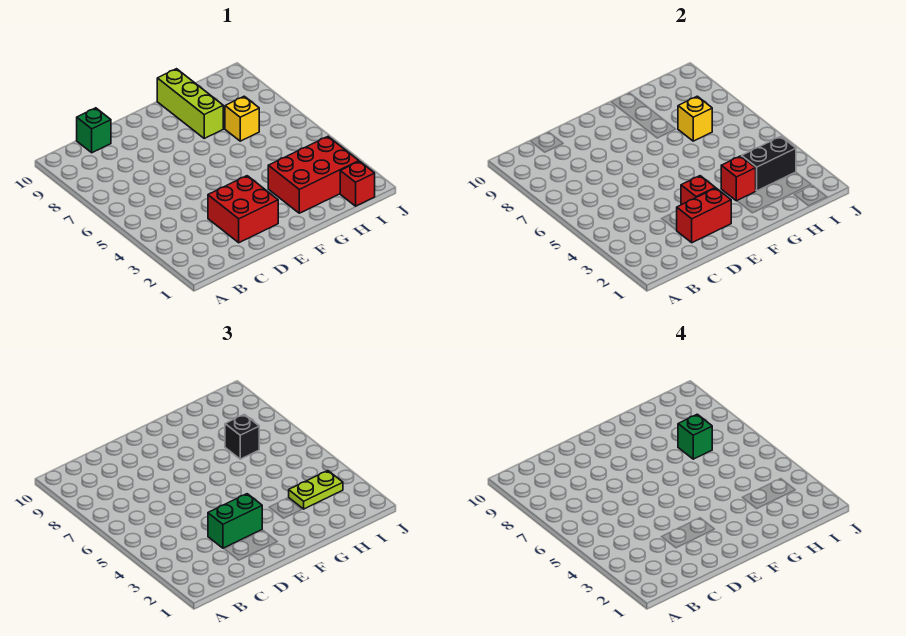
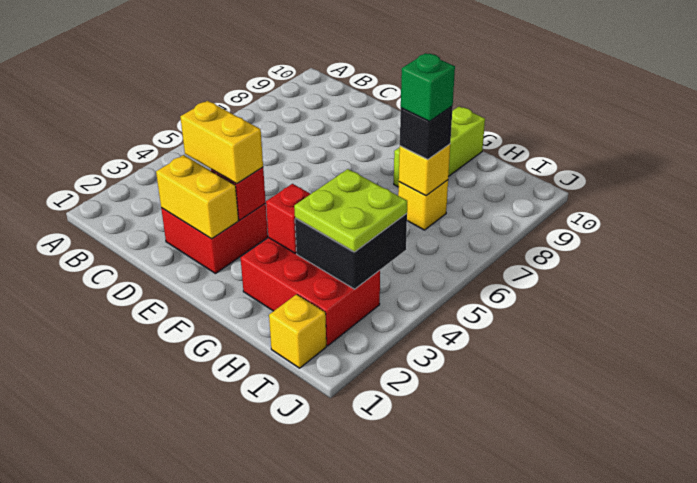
green 1x1 brick [77,108,111,153] -> none
red 1x2 brick [677,188,731,243] -> yellow 1x2 brick [156,155,238,239]
green 1x2 brick [208,494,262,548] -> yellow 1x2 brick [180,101,263,184]
black 1x2 brick [742,137,796,191] -> black 2x2 brick [295,214,407,289]
lime 1x2 plate [289,471,343,509] -> lime 2x2 plate [294,169,407,252]
red 1x1 brick [340,161,375,206] -> yellow 1x1 brick [269,294,326,368]

